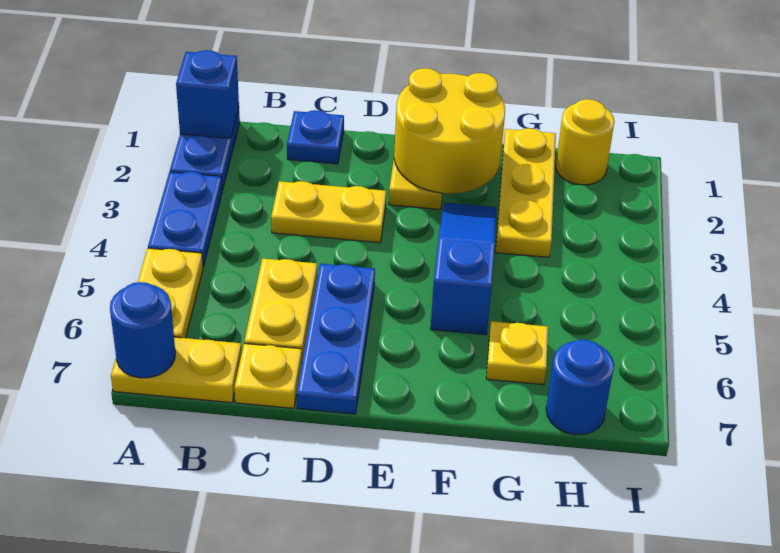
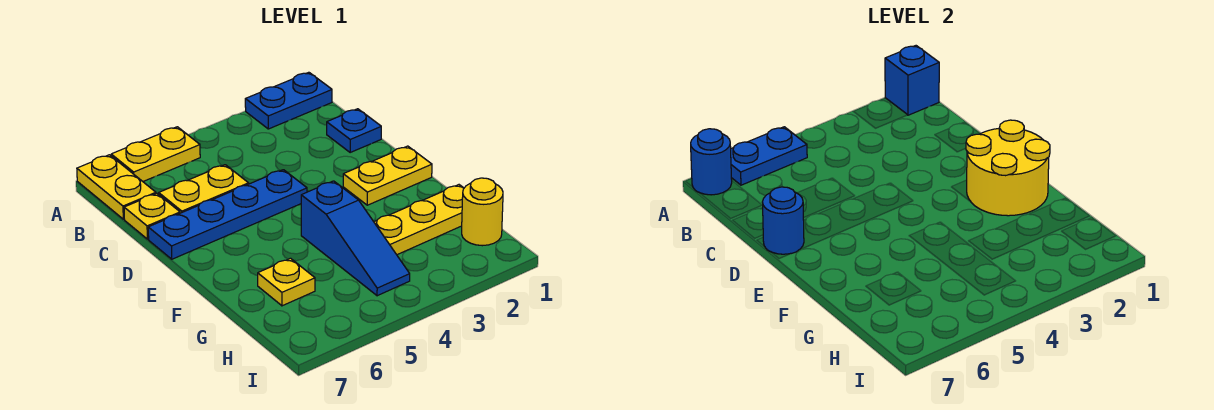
blue 1x2 plate [148,172,222,267] -> blue 1x2 plate moved to [731,127,807,185]
yellow 1x2 plate [271,181,386,242] -> none
blue 1x3 plate [297,264,375,414] -> blue 1x4 plate [148,170,307,259]
blue 1x3 slope [431,203,497,335] -> blue 1x3 slope turned to [301,181,410,296]
blue 1x1 round brick [546,340,614,435] -> blue 1x1 round brick moved to [763,187,804,254]

